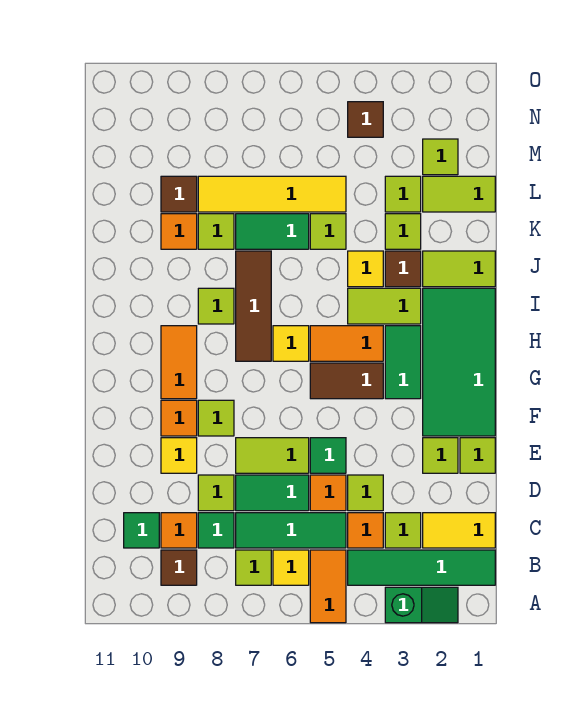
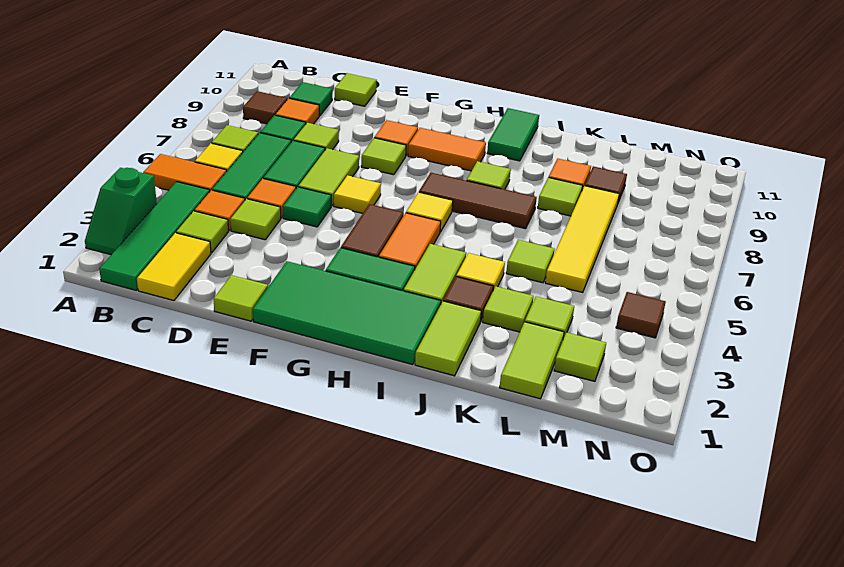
lime 1x1 tile [423,438,458,473] -> lime 1x1 tile moved to [335,73,377,106]
yellow 1x1 tile [161,438,197,473] -> yellow 1x1 tile moved to [334,175,381,213]
green 1x2 tile [236,214,309,249] -> green 1x2 tile moved to [487,108,539,161]

